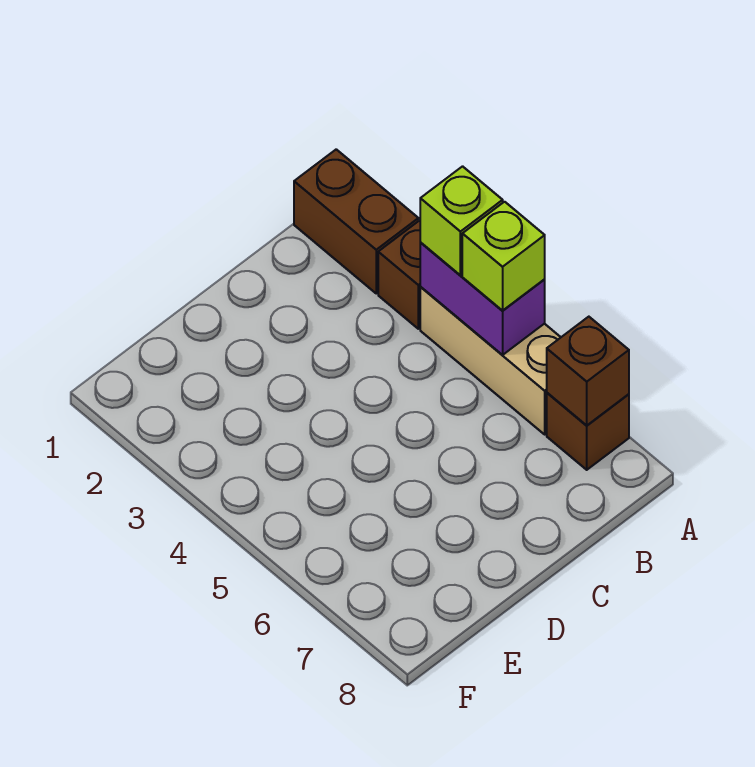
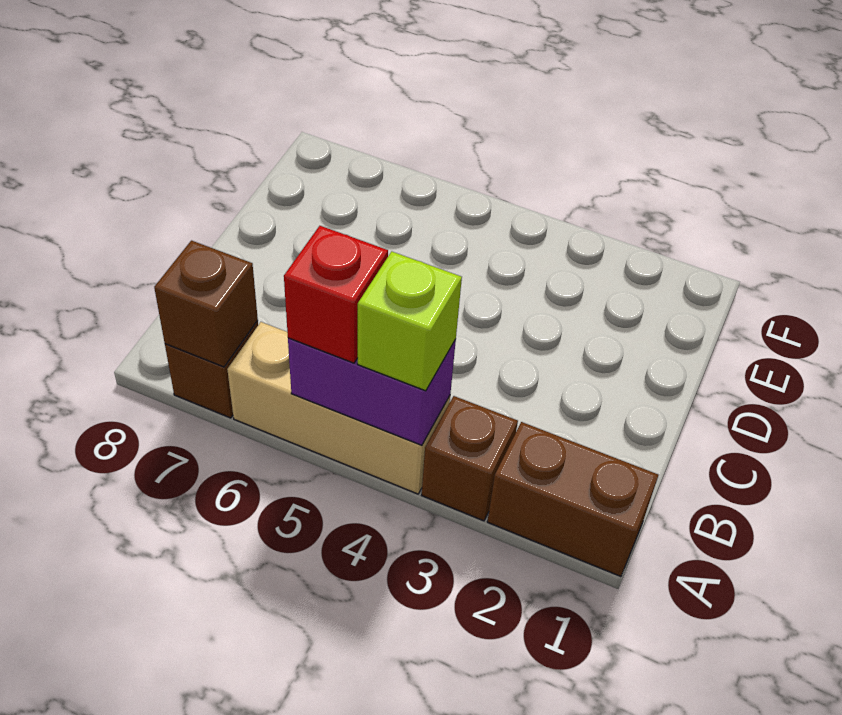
lime 1x1 brick [462,202,545,311] -> red 1x1 brick [284,226,388,363]

